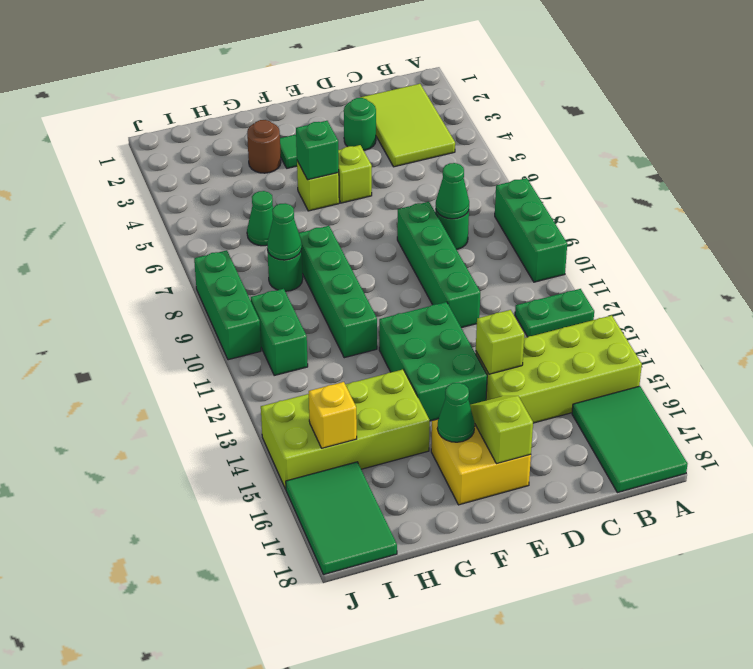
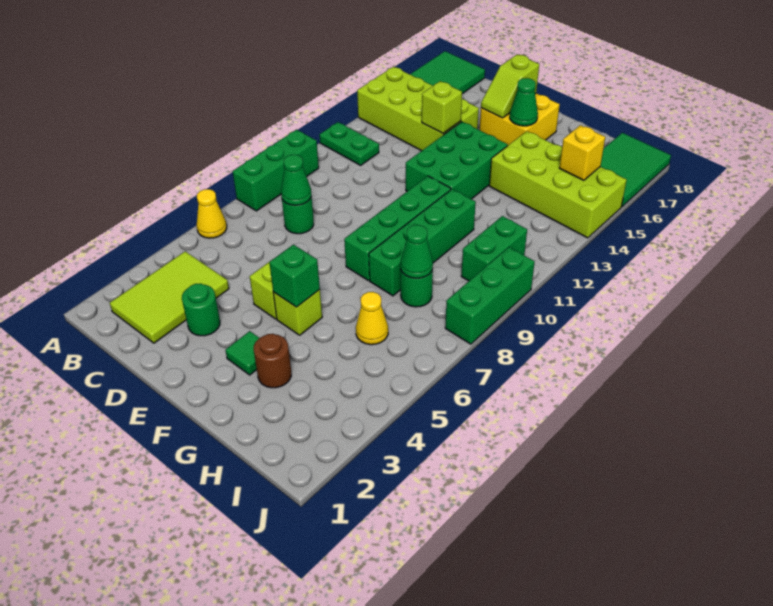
none -> yellow 1x1 cone [197,189,227,238]
green 1x4 brick [397,202,480,328] -> green 1x4 brick moved to [344,176,451,281]
green 1x1 cone [247,191,274,246] -> yellow 1x1 cone [356,292,388,345]

